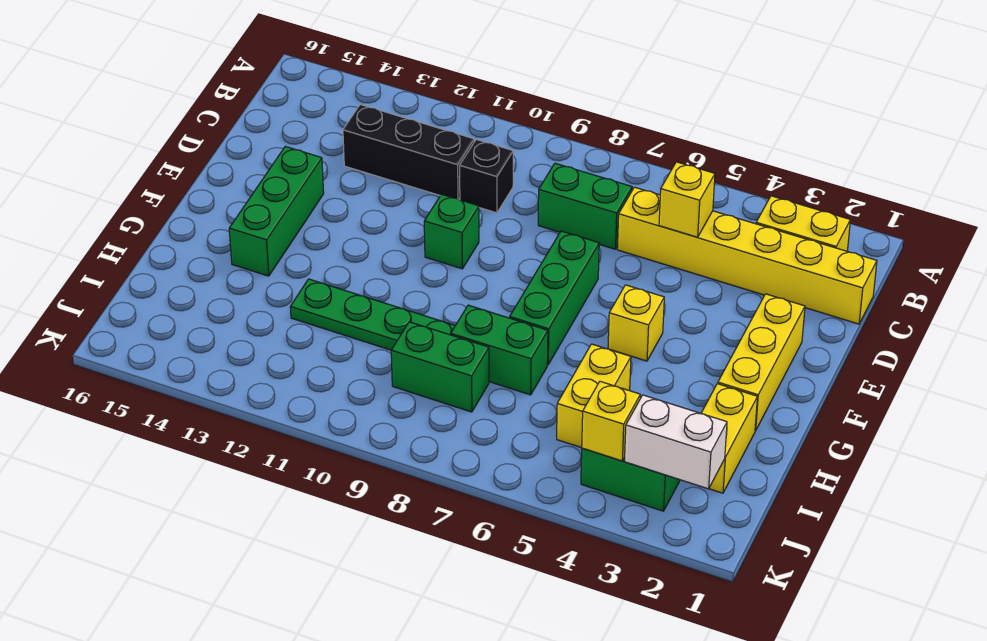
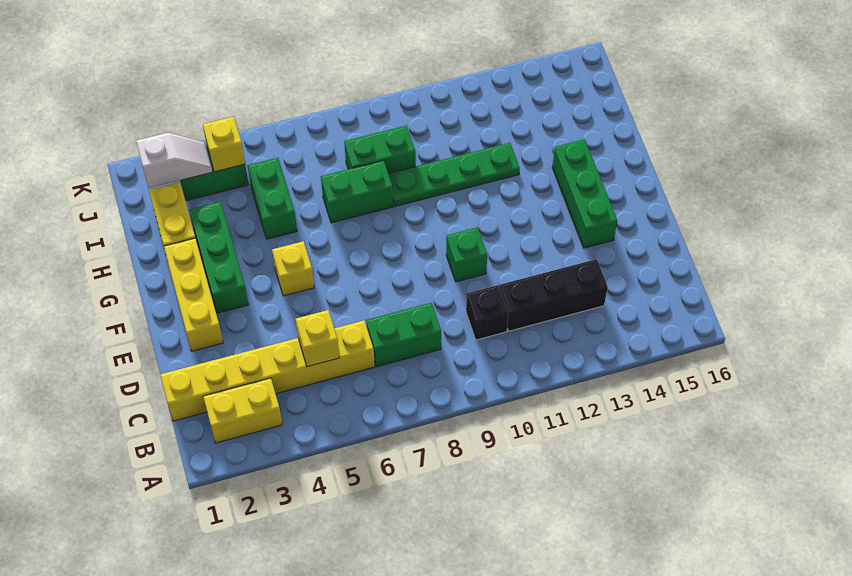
green 1x3 brick [510,231,599,365] -> green 1x3 brick moved to [190,202,248,313]
yellow 1x2 brick [557,344,631,448] -> green 1x2 brick [247,158,297,239]
white 1x2 brick [624,395,727,489] -> white 1x2 slope [136,133,212,188]

